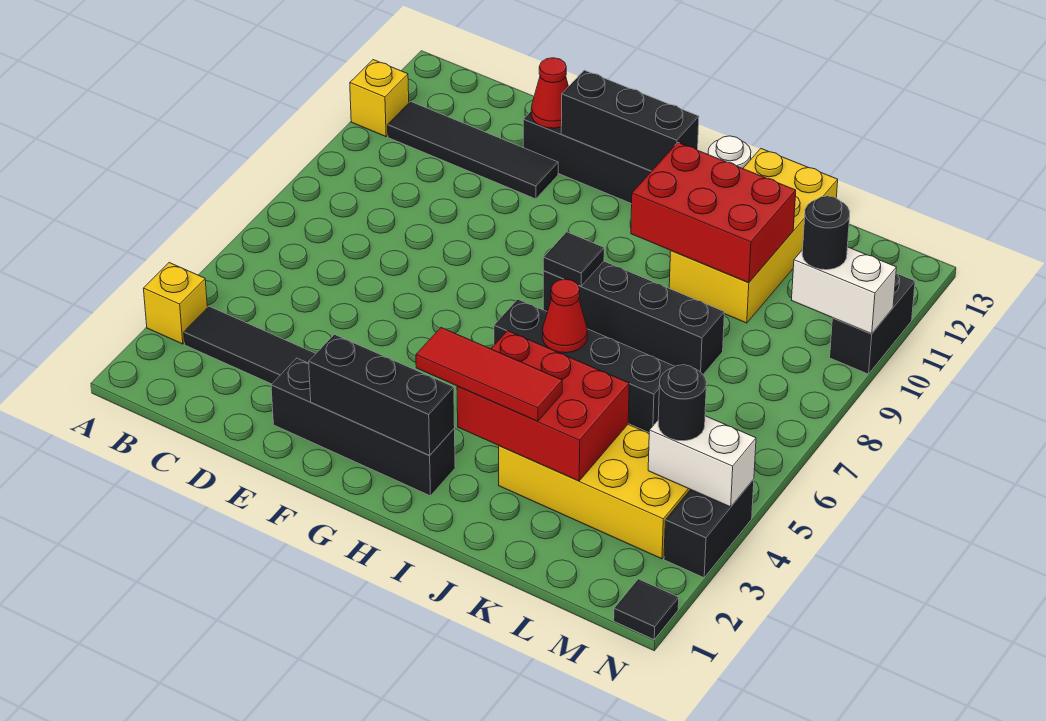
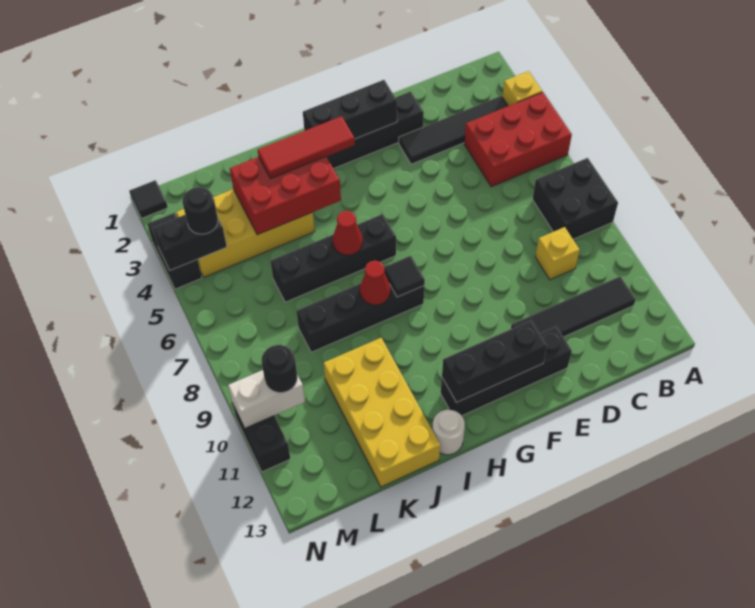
none -> black 2x2 brick [532,158,618,239]
yellow 1x1 brick [350,60,409,137] -> yellow 1x1 brick moved to [535,227,580,280]
red 1x1 cone [531,58,569,128] -> red 1x1 cone moved to [360,261,390,305]
red 2x3 brick [631,143,796,283] -> red 2x3 brick moved to [464,92,572,187]
white 1x2 brick [648,416,756,507] -> black 1x2 brick [153,215,227,270]

